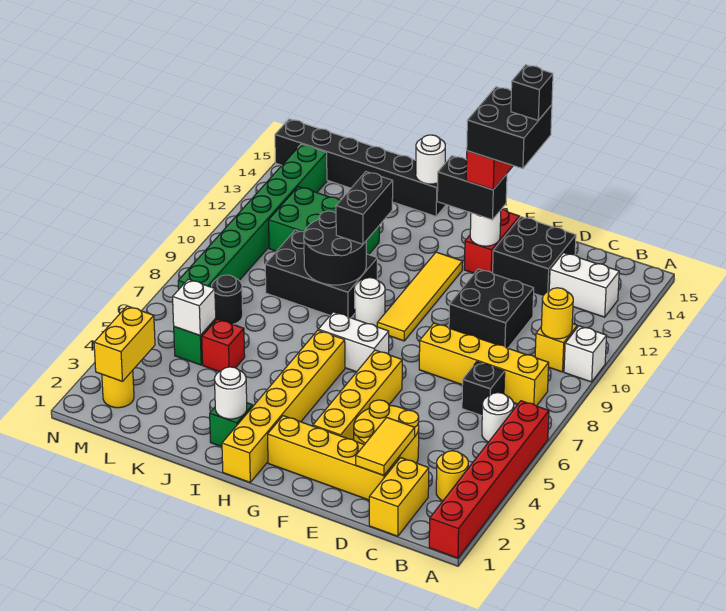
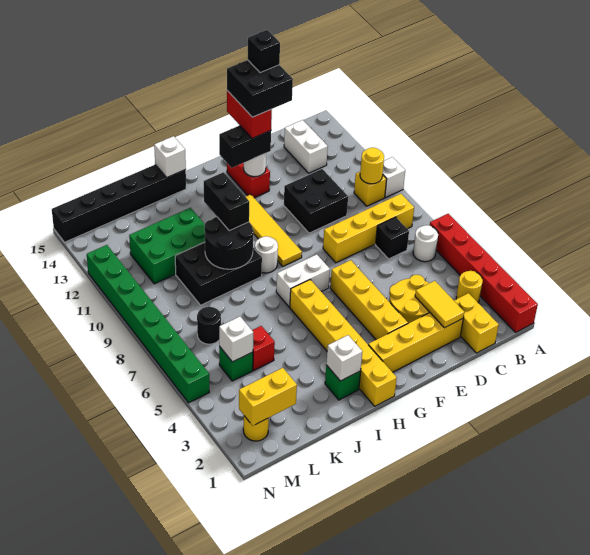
white 1x2 brick [549,253,619,317] -> white 1x2 brick turned to [284,120,328,173]
black 2x2 brick [493,217,576,296] -> none
white 1x1 round brick [215,367,247,419] -> white 1x1 brick [326,335,362,381]
white 1x1 round brick [416,135,445,184] -> white 1x1 brick [154,136,186,178]
yellow 1x2 brick [94,306,155,381] -> yellow 1x2 brick turned to [239,368,297,426]
green 1x8 brick [178,144,327,289] -> green 1x8 brick moved to [87,245,209,403]

